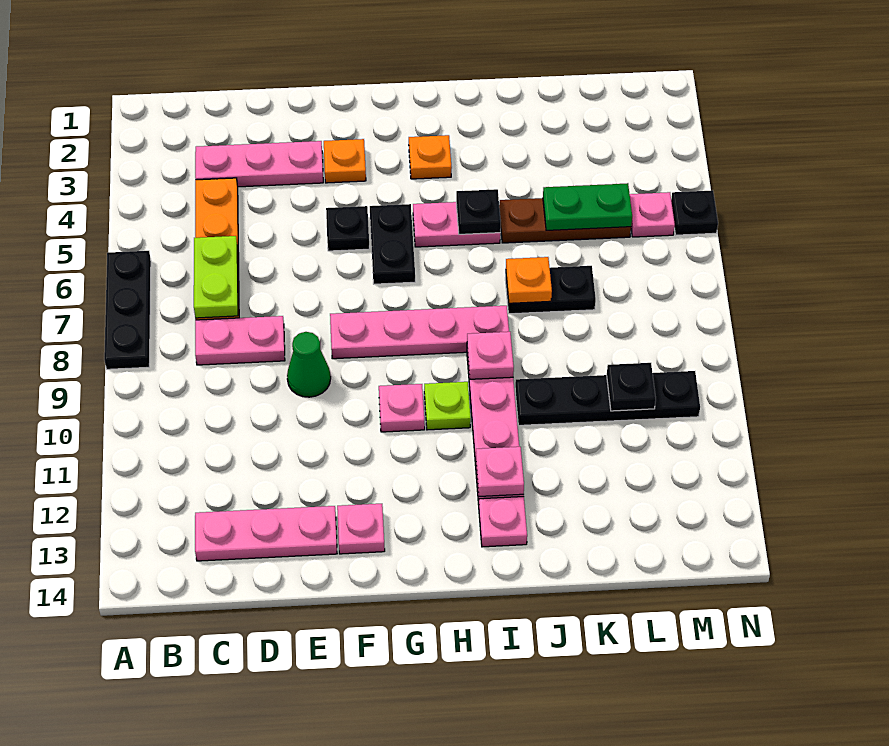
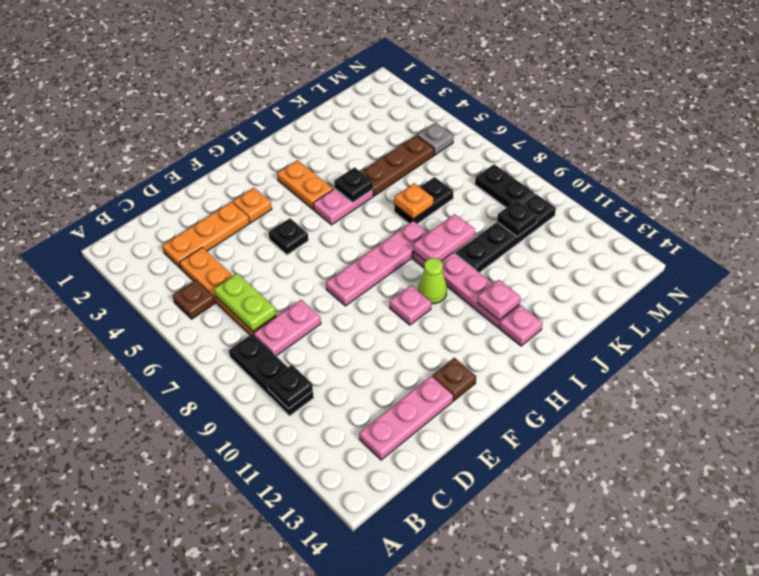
black 1x3 plate [104,251,151,369] -> black 1x3 plate moved to [229,334,314,416]
none -> brown 1x1 plate [173,280,215,319]
pink 1x3 plate [195,141,323,187] -> orange 1x3 plate [162,202,249,268]
green 1x1 cone [287,332,331,397] -> none
pink 1x1 plate [337,504,385,554] -> brown 1x1 plate [432,358,476,401]
black 1x2 plate [370,204,415,284] -> black 1x2 plate moved to [475,164,534,208]
orange 1x1 plate [409,135,452,179] -> orange 1x2 plate [277,160,333,209]
lime 1x1 plate [424,382,471,430] -> lime 1x1 cone [418,258,447,304]
pink 1x1 plate [467,332,514,379] -> pink 1x2 plate [413,214,475,261]
green 1x2 plate [543,183,632,230] -> none
pink 1x1 plate [630,192,675,237] -> grey 1x1 plate [417,123,454,155]
black 1x1 plate [671,190,718,235] -> black 1x1 plate moved to [268,365,313,409]

